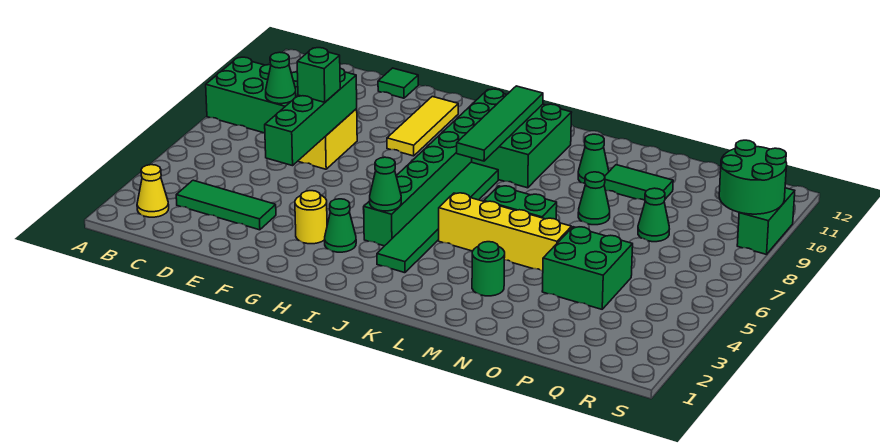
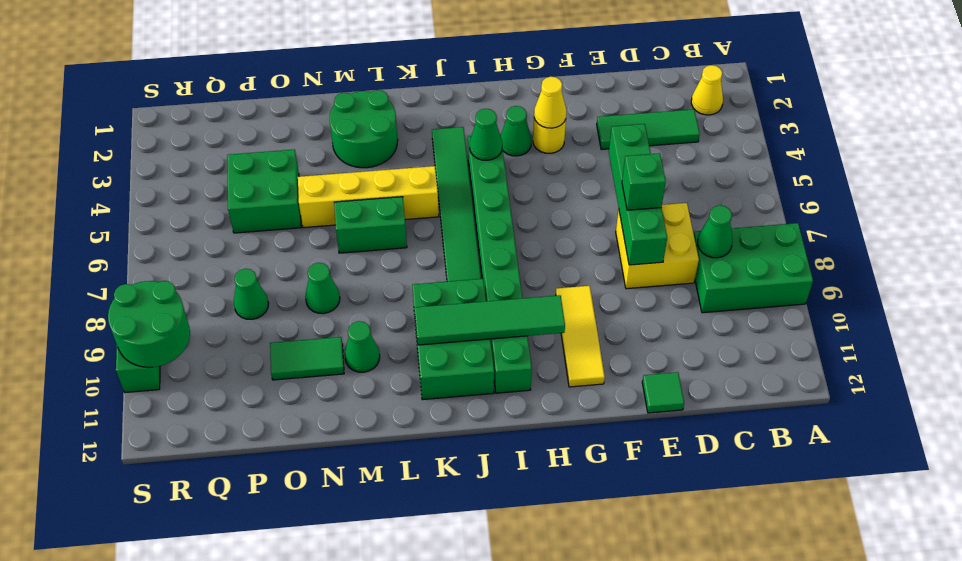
none -> yellow 1x1 cone [534,77,566,128]
green 1x4 tile [457,86,543,161] -> green 1x4 tile turned to [415,295,565,345]
green 1x1 round brick [472,242,505,296] -> green 2x2 round brick [330,90,398,168]

